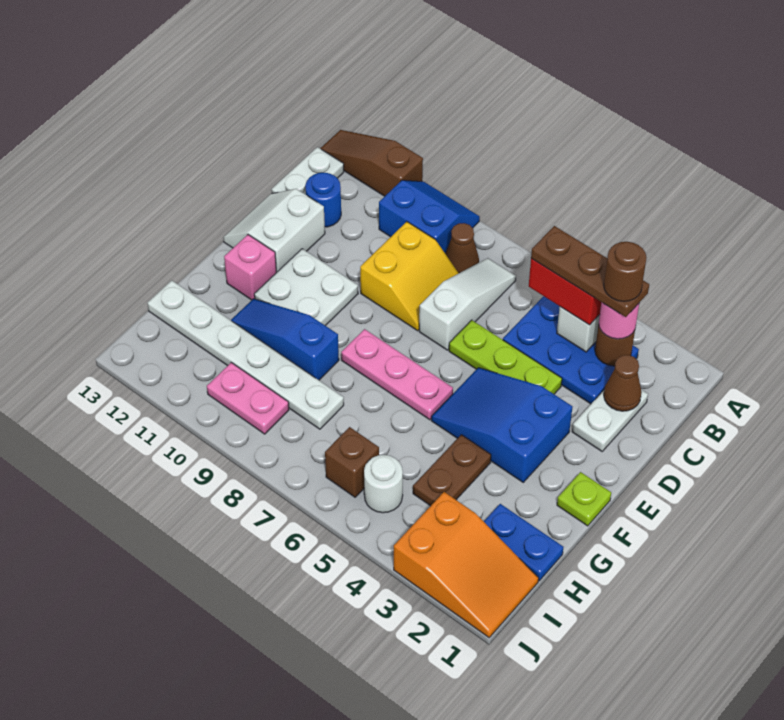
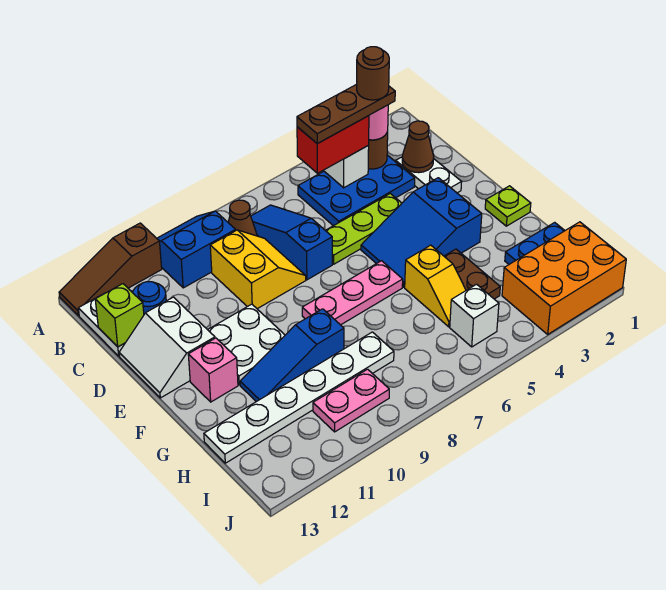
white 1x3 slope [419,258,516,350] -> blue 1x3 slope [251,205,332,280]
none -> lime 1x1 brick [95,284,144,347]
none -> yellow 1x2 slope [405,245,466,327]
orange 2x3 slope [394,492,539,638] -> orange 2x3 brick [502,222,626,334]
white 1x1 round brick [364,455,403,513] -> white 1x1 brick [450,284,499,347]
brown 1x1 brick [325,427,379,497] -> none

